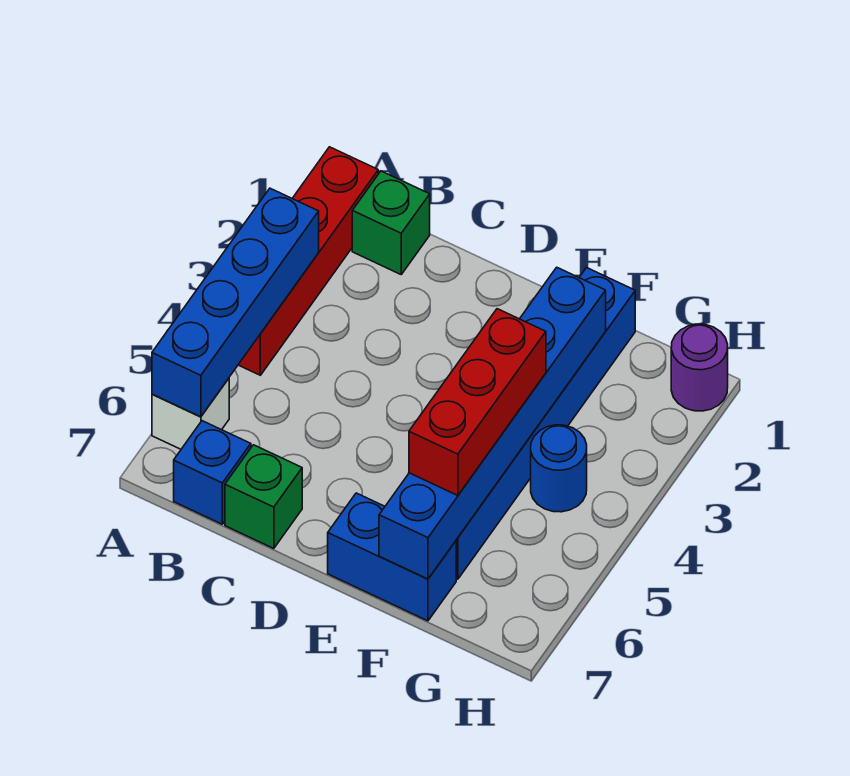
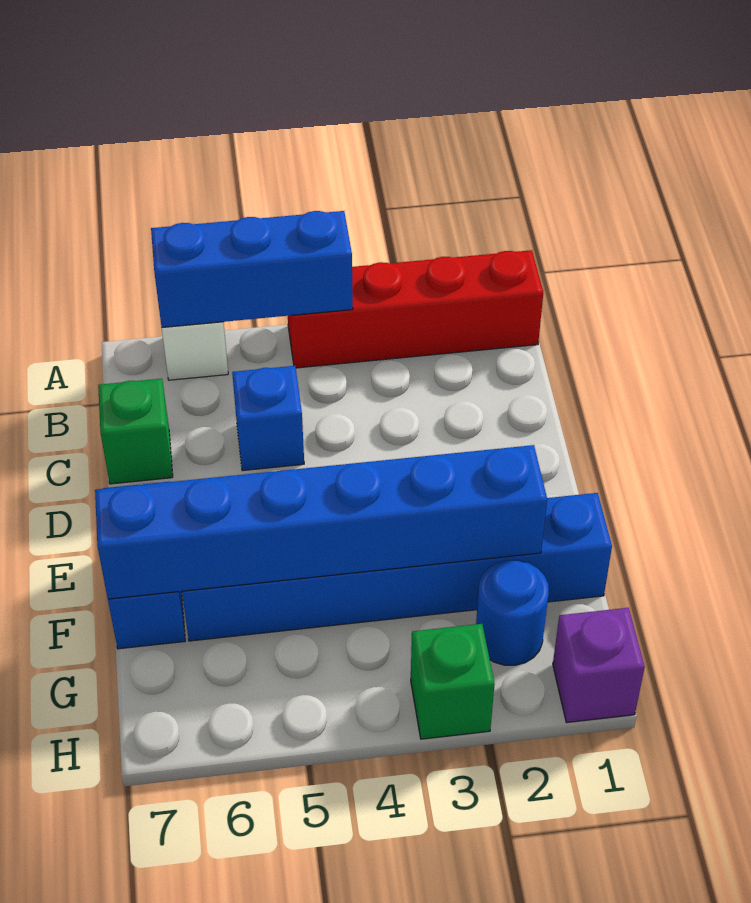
blue 1x4 brick [152,188,319,417] -> blue 1x3 brick [151,211,353,327]
green 1x1 brick [352,171,430,274] -> green 1x1 brick moved to [411,624,495,739]
blue 1x1 brick [174,421,251,524] -> blue 1x1 brick moved to [232,366,304,471]
red 1x3 brick [409,309,546,496] -> none
blue 1x1 round brick [531,425,587,512] -> blue 1x1 round brick moved to [476,560,549,665]
purple 1x1 round brick [671,324,728,411] -> purple 1x1 brick [553,608,645,723]

